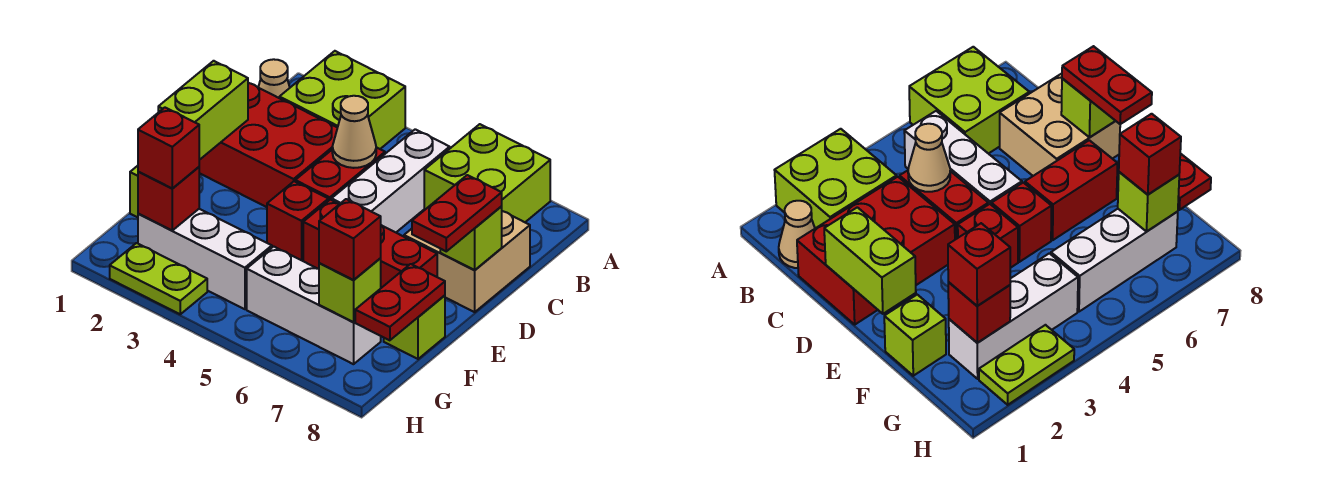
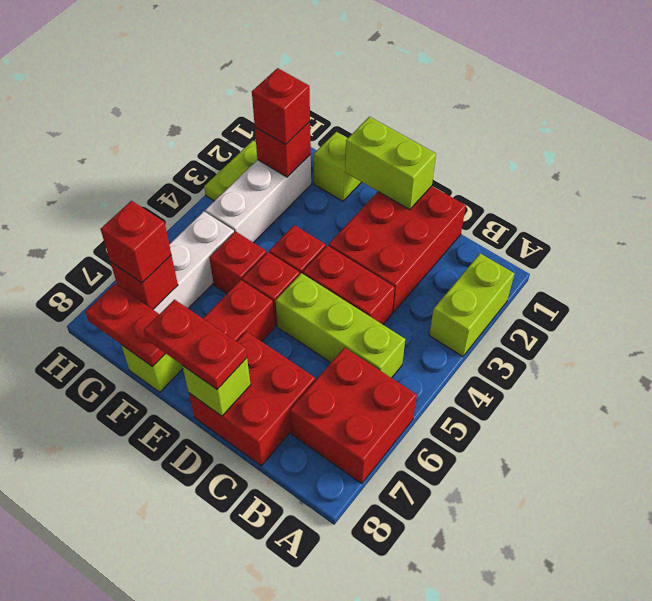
lime 2x2 brick [279,51,405,149] -> lime 1x2 brick [429,253,515,357]
lime 2x2 brick [424,124,550,222] -> red 2x2 brick [290,348,417,484]
tan 1x1 cone [258,59,290,98] -> none
white 1x3 brick [332,129,450,232] -> lime 1x3 brick [276,273,405,378]
tan 1x1 cone [332,96,376,168] -> none
tan 2x2 brick [404,211,530,312] -> red 2x2 brick [189,331,315,466]
none -> red 1x1 brick [209,231,266,294]
lime 1x1 brick [319,259,381,322] -> red 1x1 brick [110,255,178,309]

